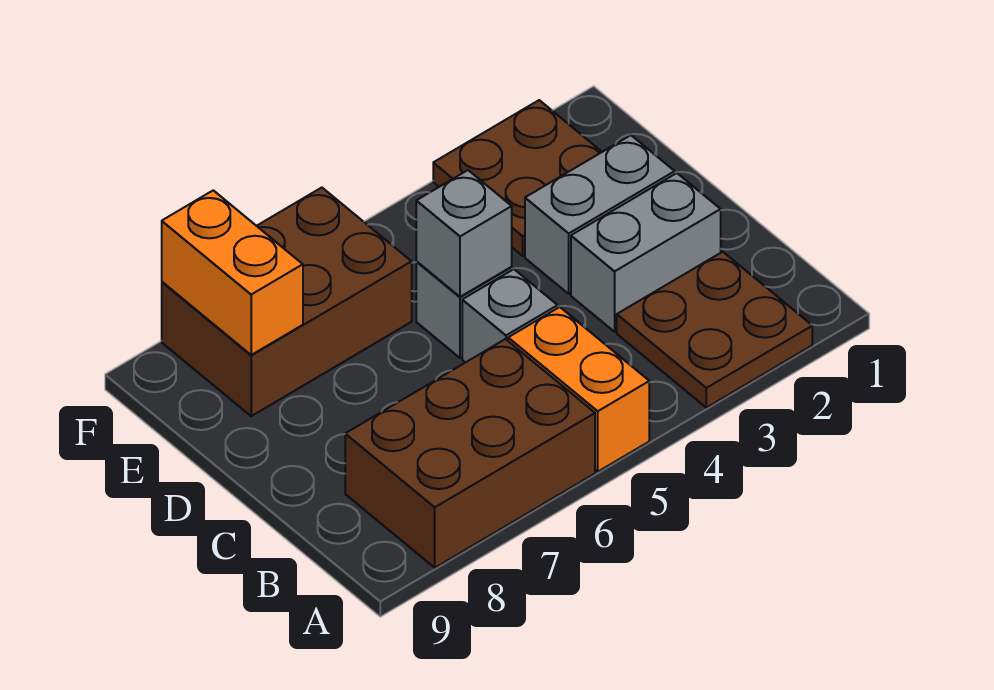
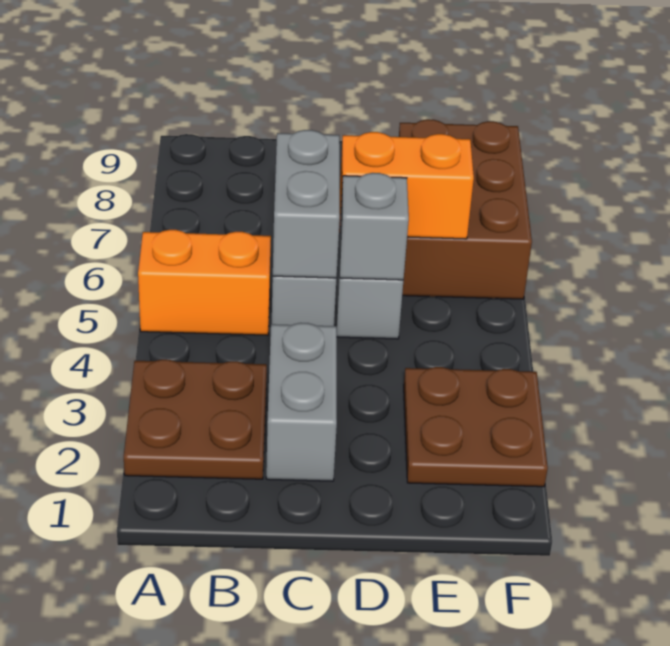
brown 2x3 brick [345,339,595,568] -> none
grey 1x2 brick [525,135,675,294] -> grey 1x2 brick moved to [273,130,340,278]
orange 1x2 brick [162,190,303,355] -> orange 1x2 brick moved to [340,132,474,239]

